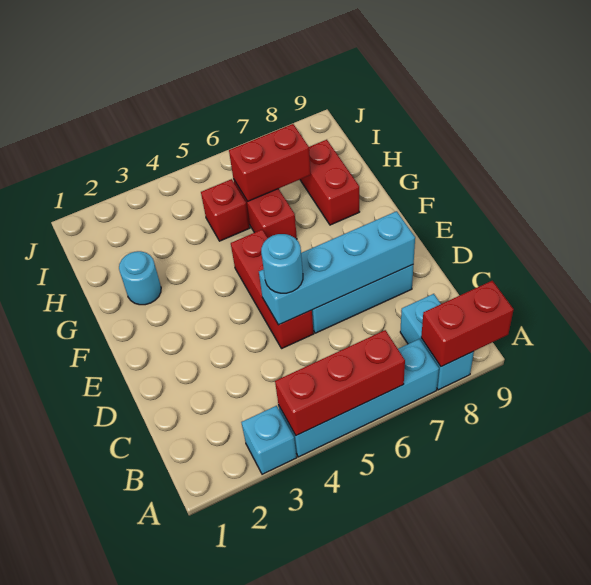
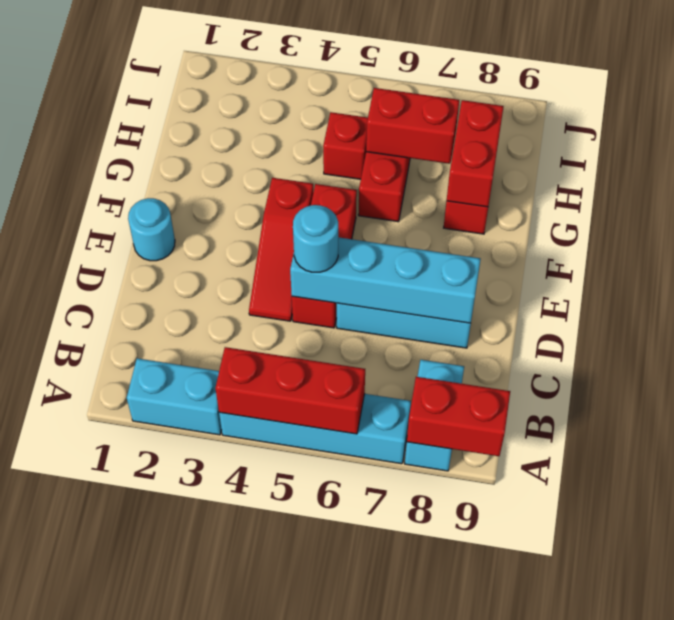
cyan 1x1 brick [241,406,297,474] -> cyan 1x2 brick [127,358,222,435]
none -> red 1x3 slope [249,178,313,321]
cyan 1x1 round brick [119,251,161,305] -> cyan 1x1 round brick moved to [128,198,175,261]
none -> red 1x2 brick [447,100,504,207]

